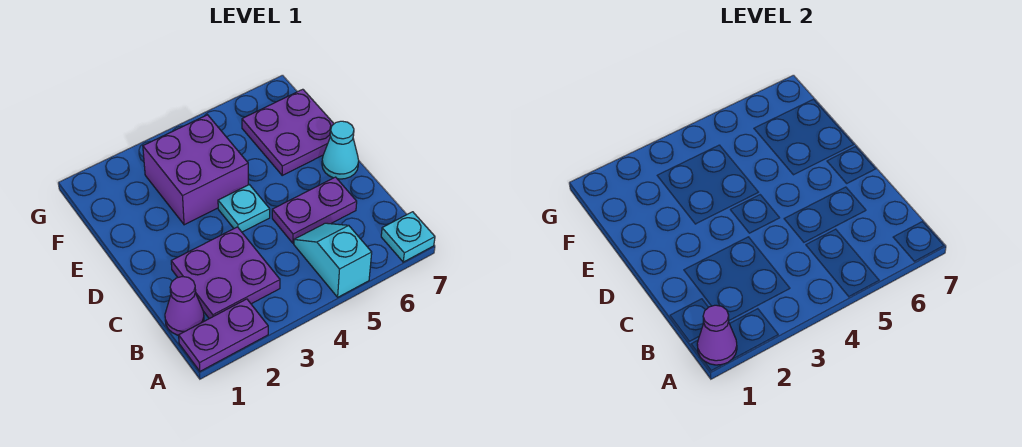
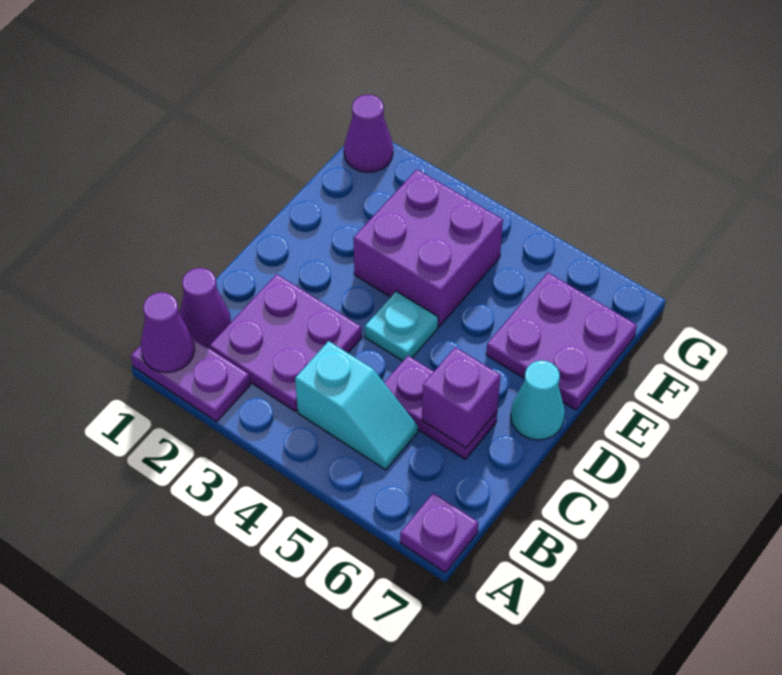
cyan 1x2 slope [294,223,372,297] -> cyan 1x2 slope turned to [295,341,418,470]
cyan 1x1 plate [381,212,435,262] -> purple 1x1 plate [400,493,479,573]
none -> purple 1x1 brick [422,347,500,448]
none -> purple 1x1 cone [344,95,393,172]

